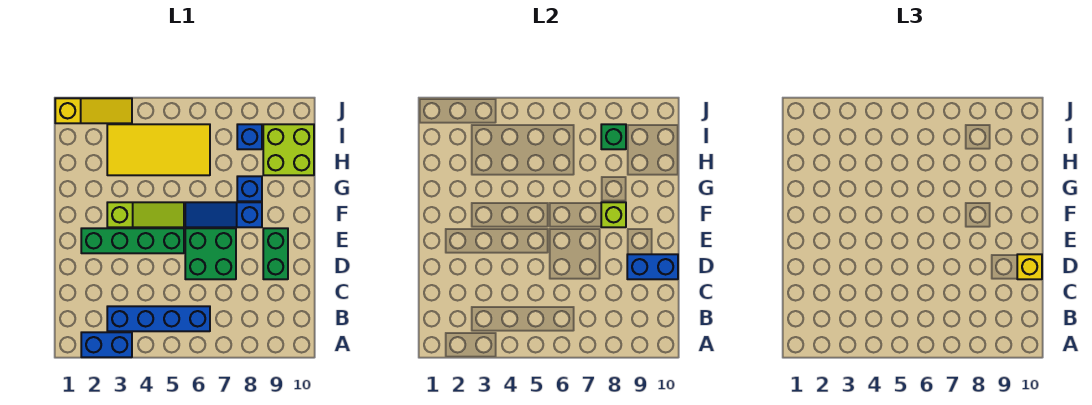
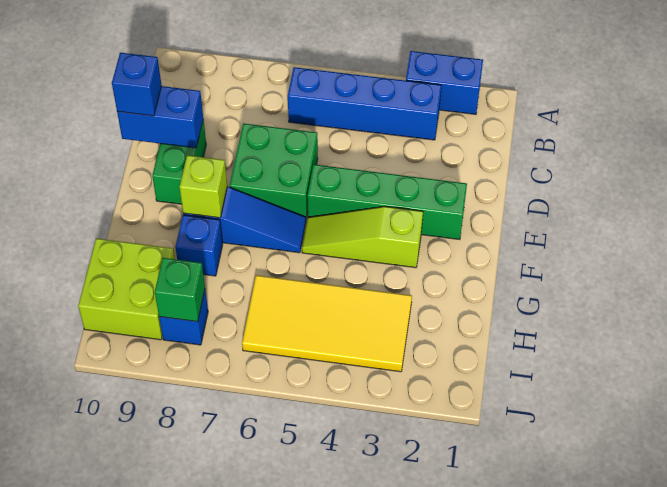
yellow 1x1 brick [1017,254,1042,279] -> blue 1x1 brick [112,53,162,116]
yellow 1x3 slope [55,98,132,123] -> none

